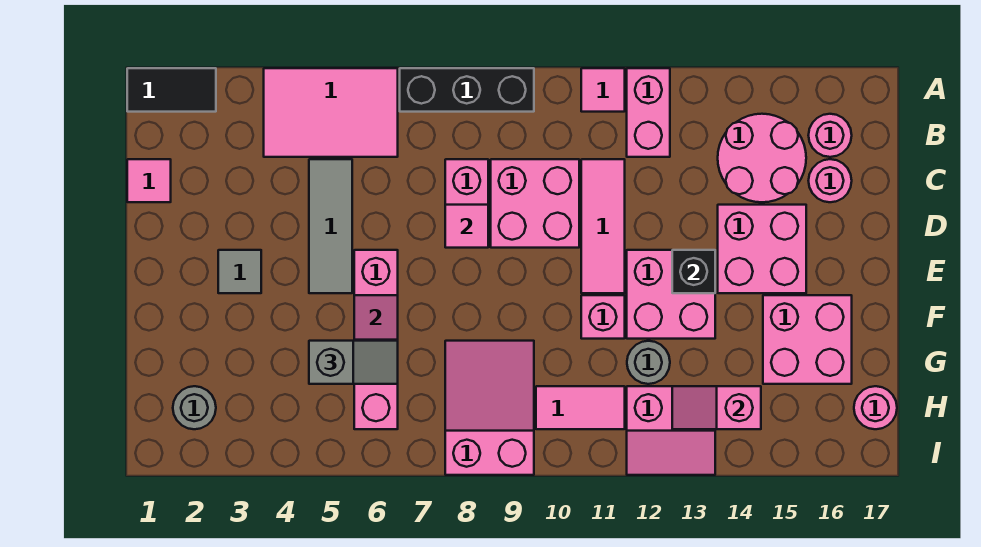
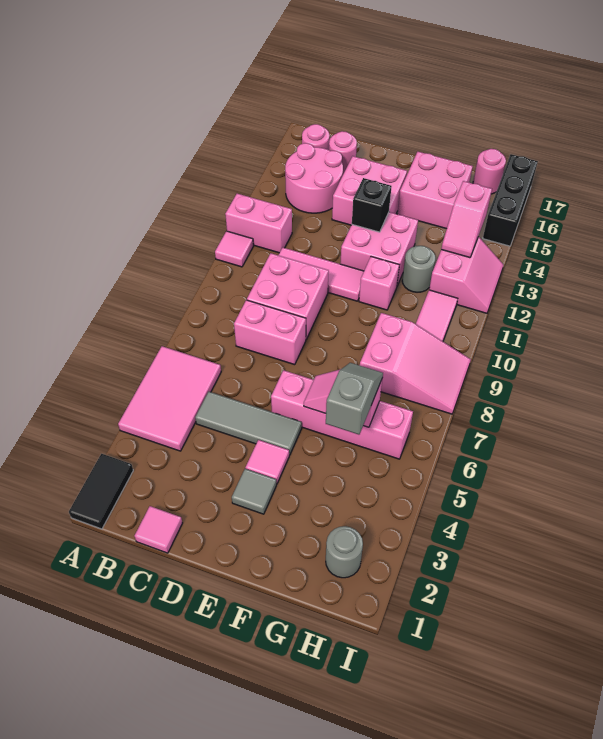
black 1x3 brick [400,68,534,112] -> black 1x3 brick moved to [483,154,538,246]
pink 1x1 tile [445,205,488,248] -> pink 1x1 tile moved to [245,440,289,484]
pink 2x3 slope [445,341,534,475] -> pink 2x3 slope turned to [360,313,471,414]

